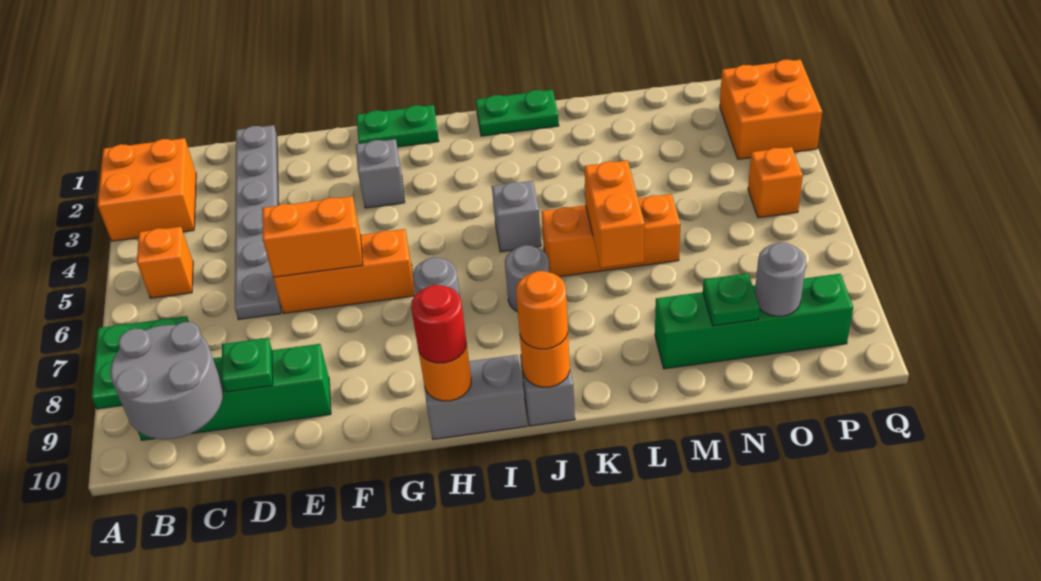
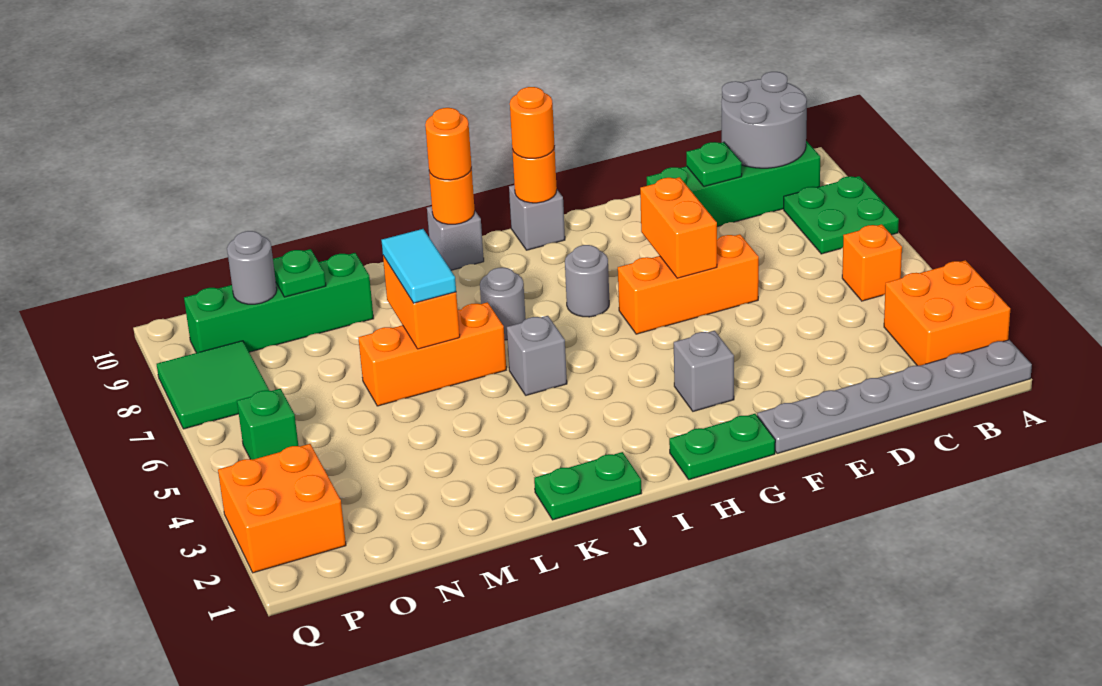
grey 1x6 plate [235,125,281,320] -> grey 1x6 plate turned to [757,340,1032,454]
orange 1x2 brick [262,196,363,278] -> orange 1x2 brick turned to [640,177,717,278]
grey 1x2 brick [425,355,527,439] -> grey 1x1 brick [509,185,565,250]
red 1x1 round brick [411,285,466,363] -> orange 1x1 round brick [510,87,555,158]
none -> cyan 1x2 tile [381,229,456,303]
orange 1x1 brick [748,147,803,218] -> green 1x1 brick [237,389,298,460]
none -> green 2x2 tile [157,341,270,429]

